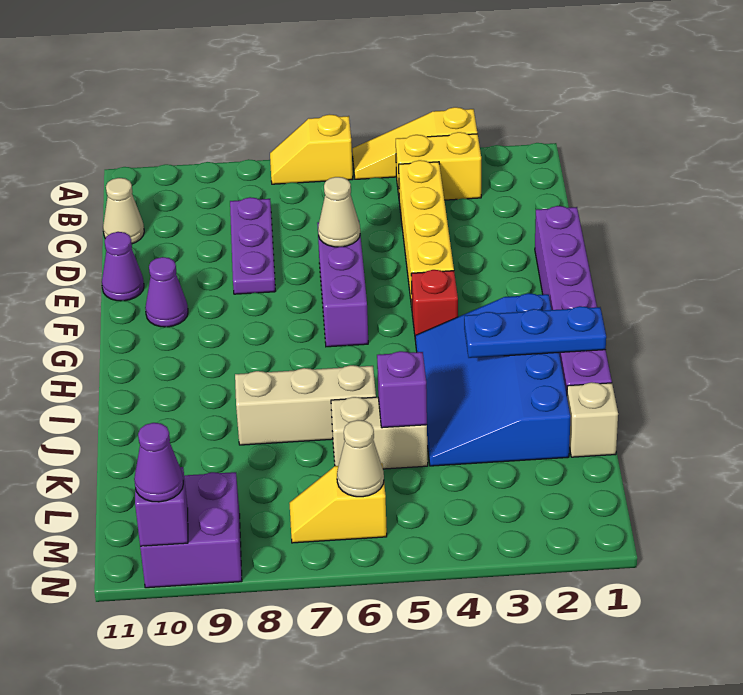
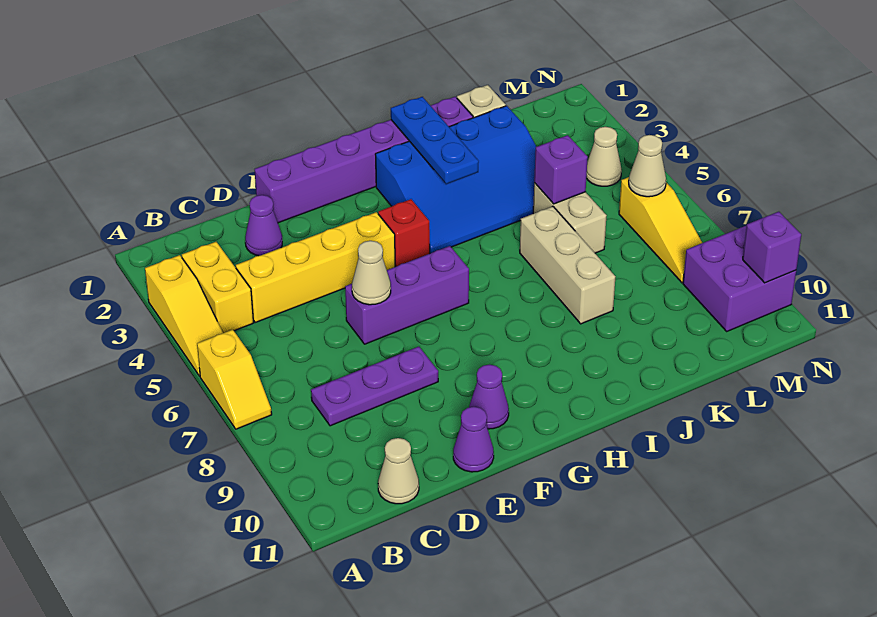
none -> tan 1x1 cone [586,127,622,186]
yellow 1x2 slope [289,463,387,543] -> yellow 1x3 slope [619,177,702,283]
purple 1x1 cone [134,423,183,502] -> purple 1x1 cone moved to [245,195,282,256]

